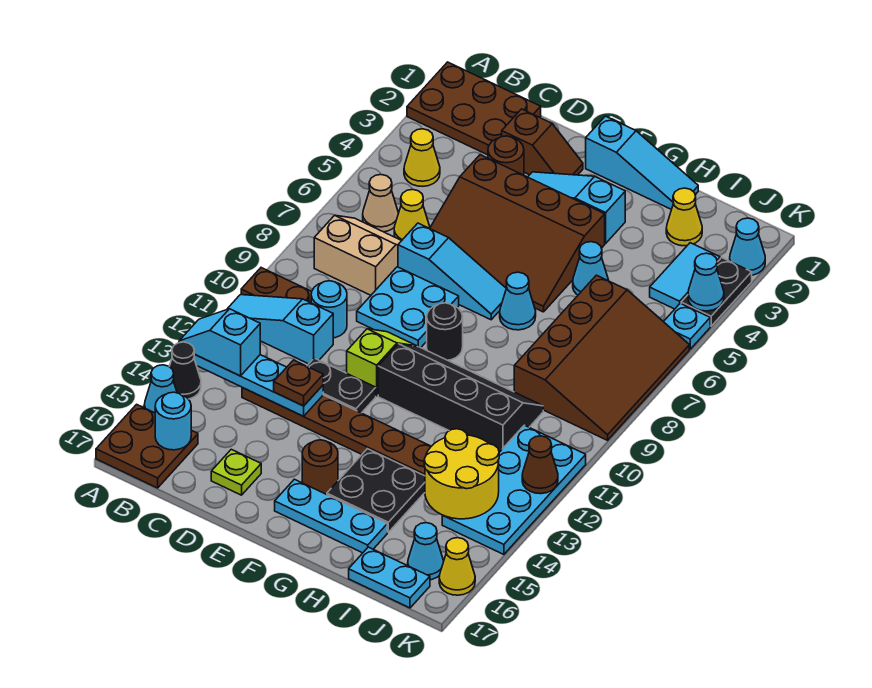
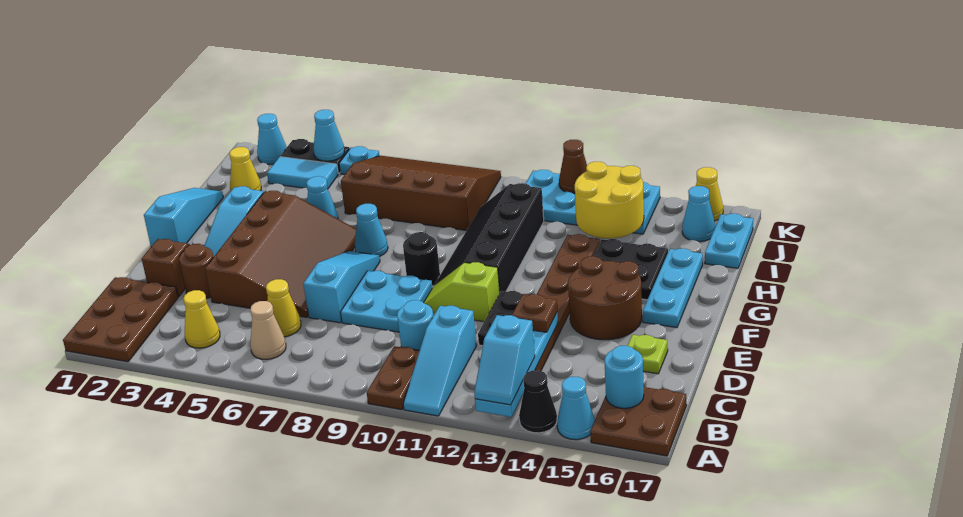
tan 2x2 slope [314,215,401,295] -> none
brown 1x1 round brick [302,440,338,495] -> brown 2x2 round brick [568,256,642,340]

